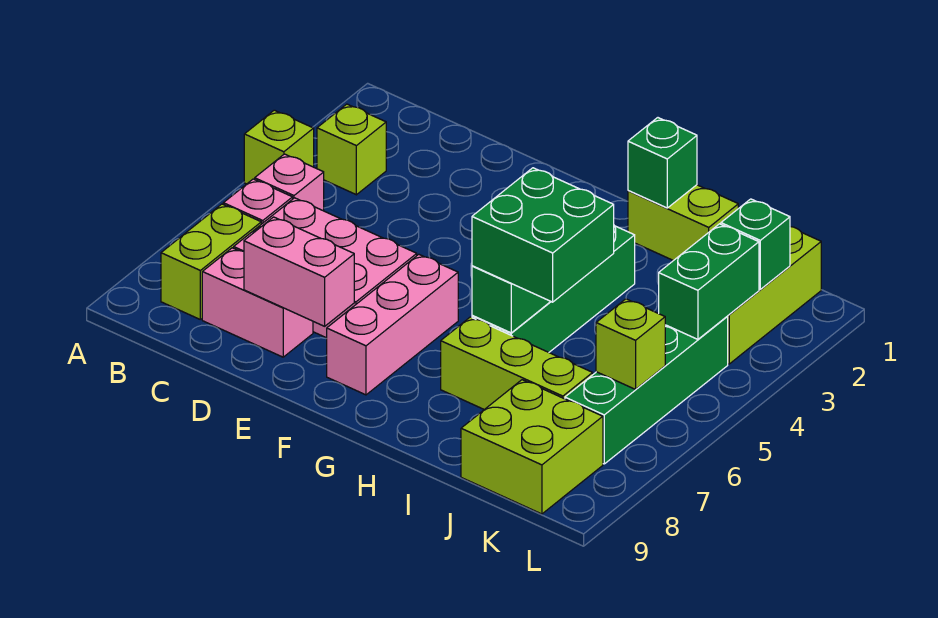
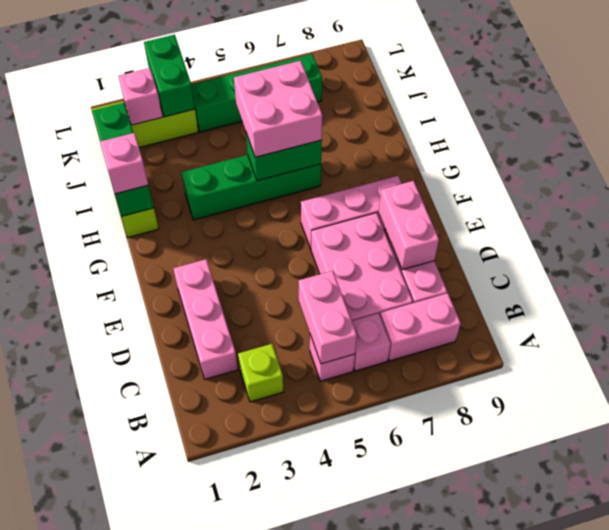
lime 1x1 brick [244,110,314,184] -> none
none -> pink 1x2 brick [299,271,357,364]
lime 1x2 brick [161,204,261,319] -> pink 1x2 brick [380,293,461,361]
none -> pink 1x3 brick [173,259,238,379]
green 1x1 brick [628,118,697,208] -> green 1x3 brick [92,103,154,217]
none -> pink 1x1 brick [100,133,148,194]
green 2x2 brick [472,168,614,302] -> pink 2x2 brick [234,61,322,157]
lime 1x3 brick [441,317,593,410] -> none
lime 2x2 brick [461,380,603,514] -> none
green 1x1 brick [721,199,790,290] -> pink 1x1 brick [118,68,162,125]
green 1x2 brick [659,224,759,339] -> green 1x2 brick turned to [144,35,195,117]
lime 1x1 brick [596,299,665,389] -> none

